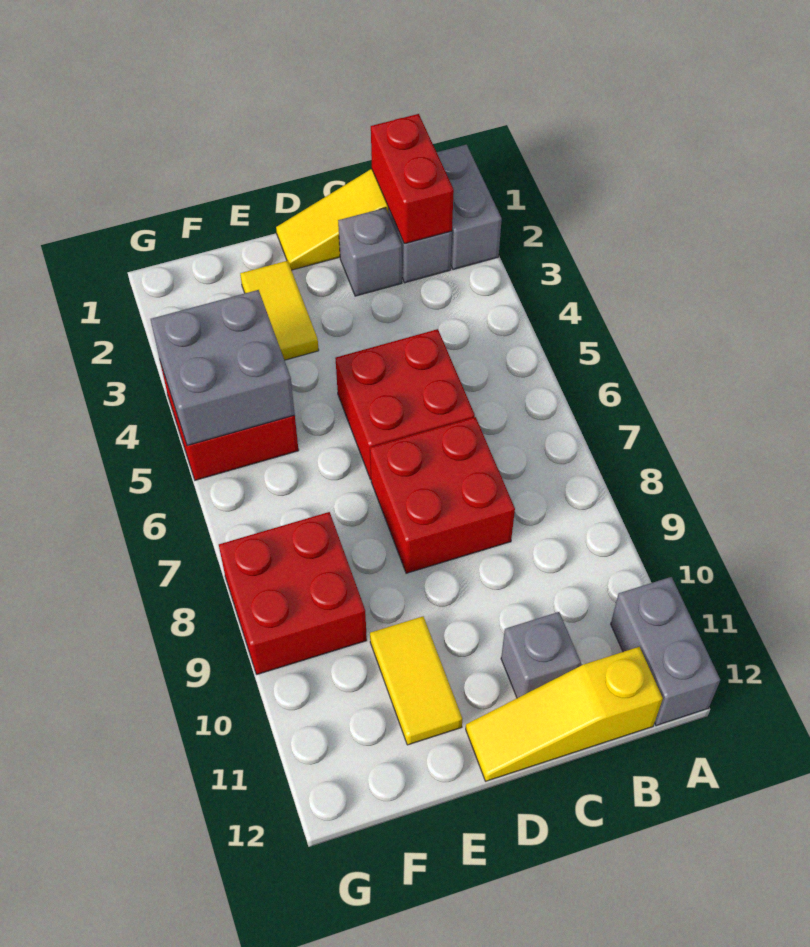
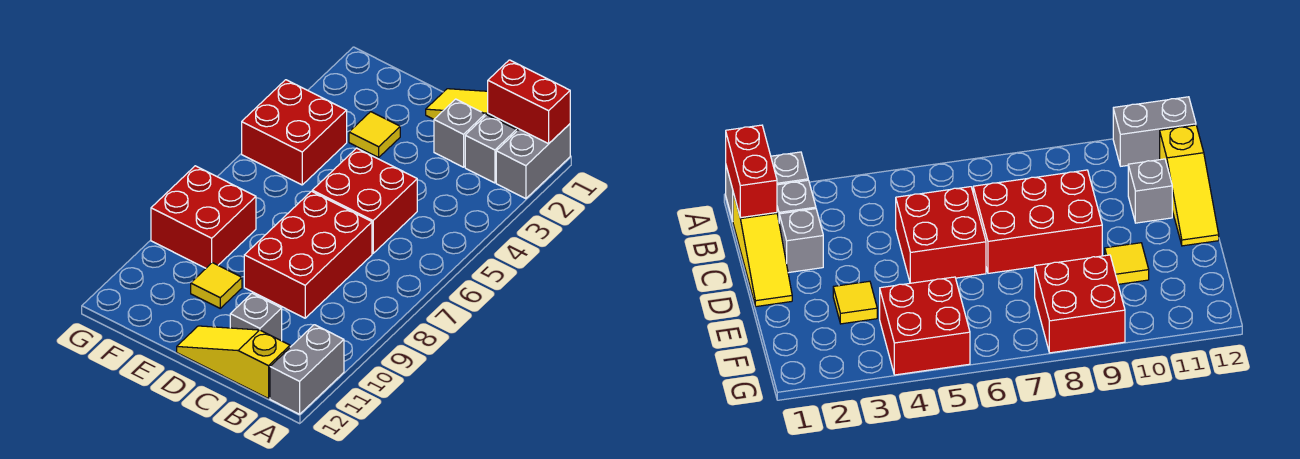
red 1x2 brick [371,114,454,244] -> red 1x2 brick turned to [488,60,570,144]
red 2x2 brick [370,417,515,573] -> red 2x3 brick [244,191,372,318]
yellow 1x2 tile [240,261,319,360] -> yellow 1x1 tile [349,112,400,157]
yellow 1x2 tile [370,616,462,745] -> yellow 1x1 tile [191,263,242,308]
grey 2x2 brick [150,290,295,446] -> none

